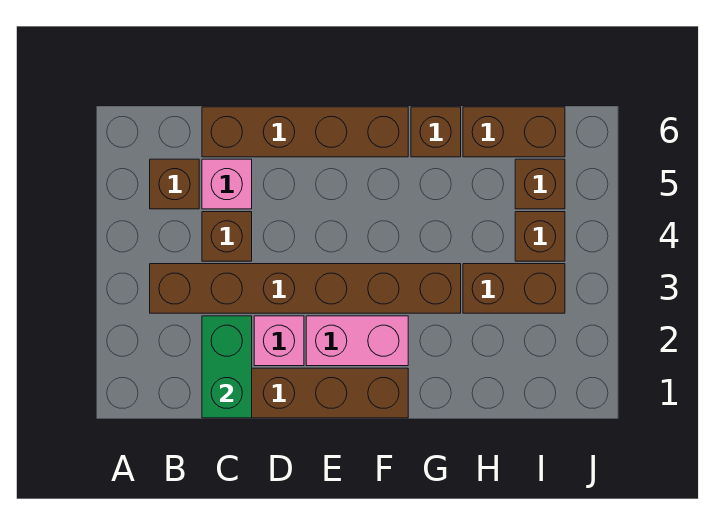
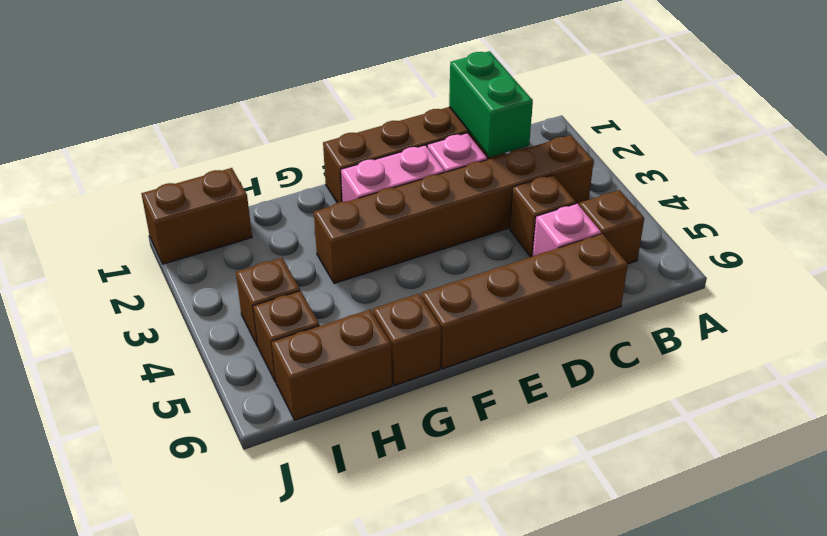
brown 1x2 brick [463,264,565,313] -> brown 1x2 brick moved to [141,168,252,264]

